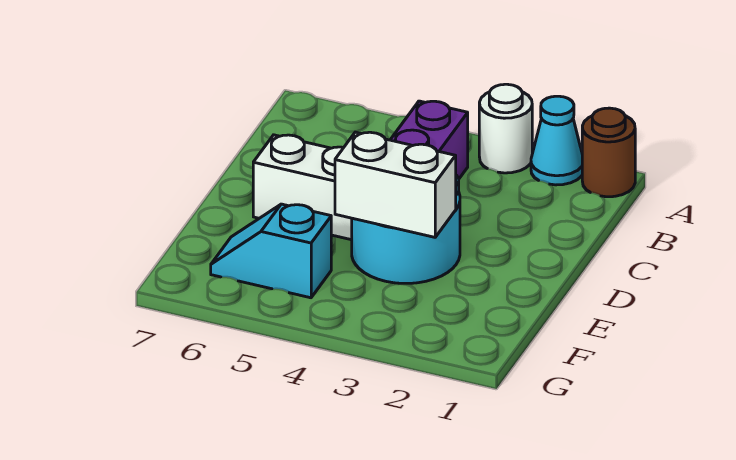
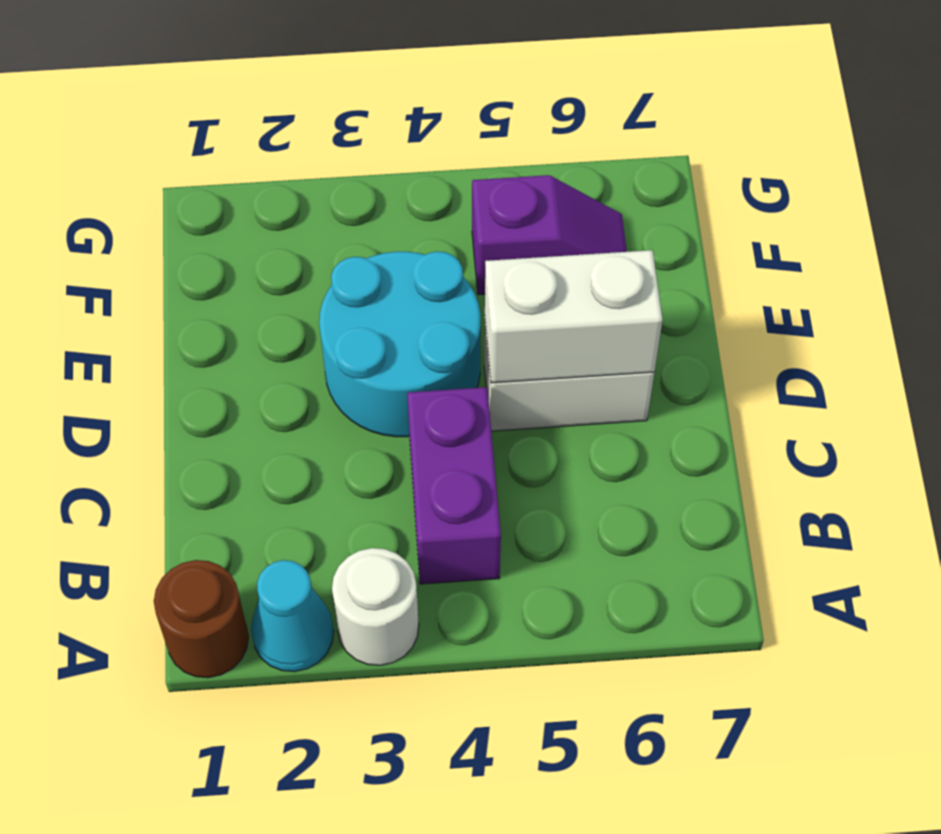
white 1x2 brick [335,132,456,237] -> white 1x2 brick moved to [485,250,663,383]
cyan 1x2 slope [211,204,331,298] -> purple 1x2 slope [472,175,627,295]

